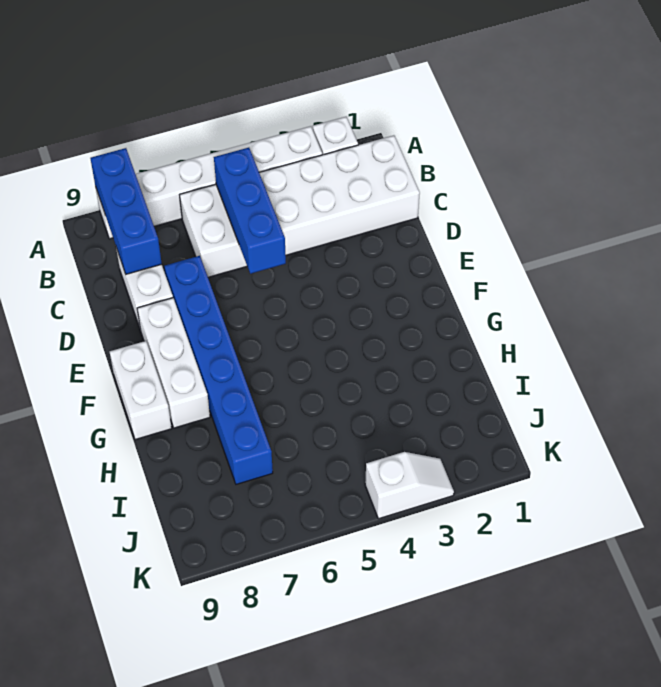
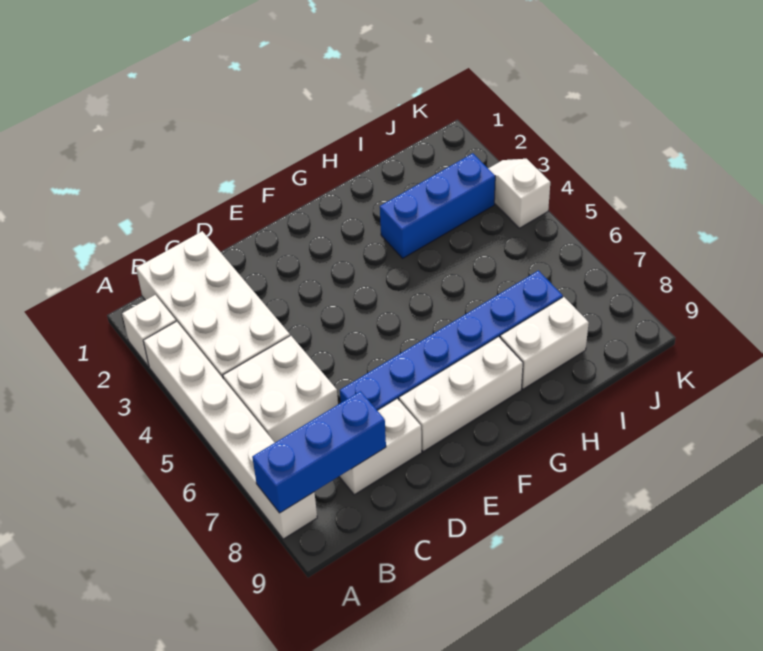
blue 1x3 brick [214,148,286,274] -> blue 1x3 brick moved to [380,153,495,258]
white 1x2 brick [110,341,172,440] -> white 1x2 brick moved to [500,297,589,389]

